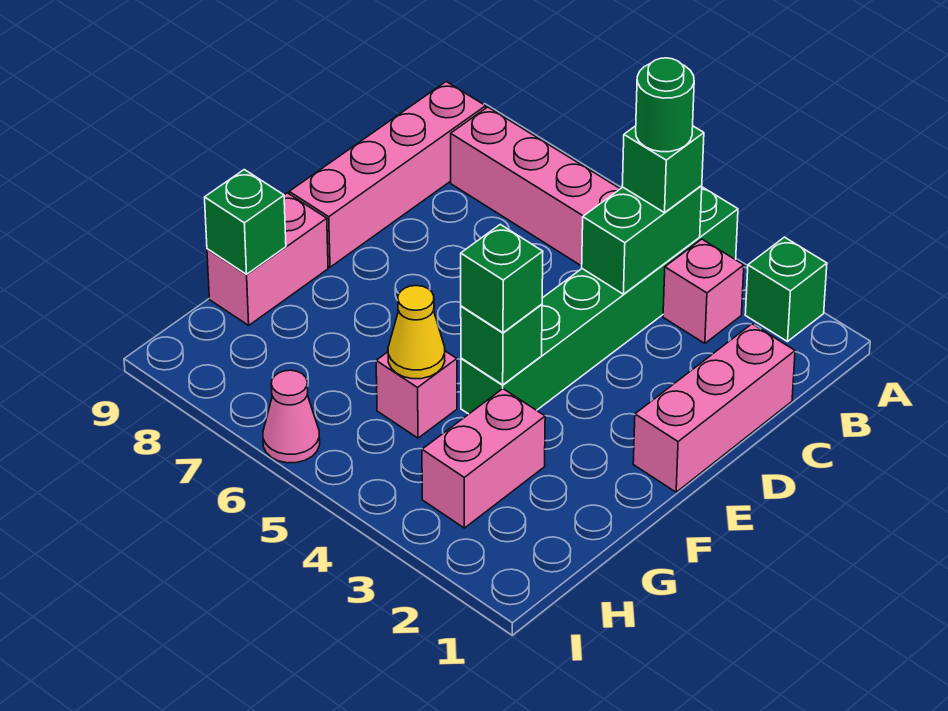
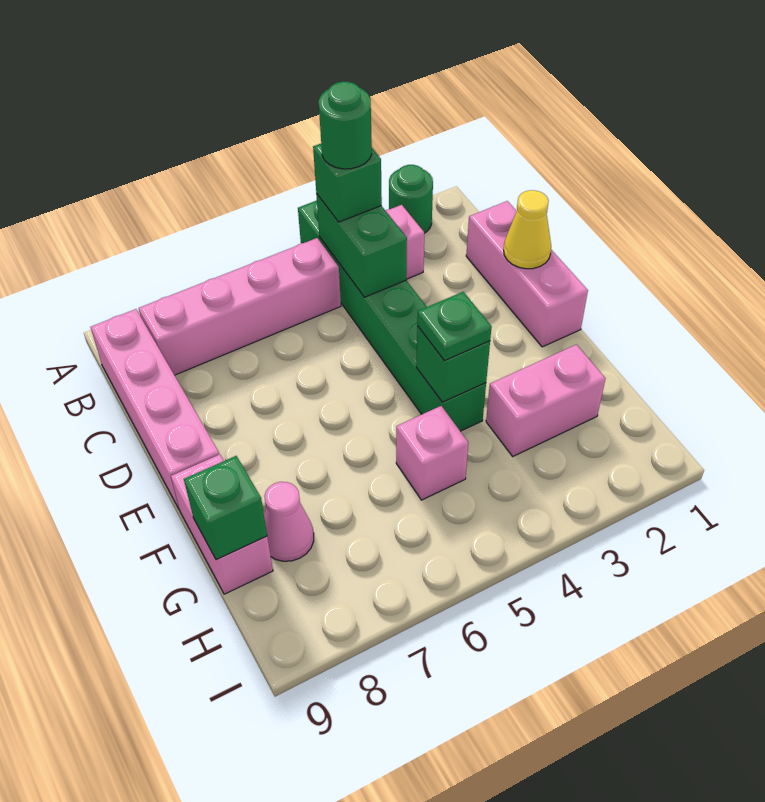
green 1x1 brick [745,237,827,341] -> green 1x1 round brick [389,165,433,233]
green 1x1 brick [461,224,543,333] -> green 1x1 plate [417,292,492,361]
pink 1x2 brick [422,389,545,528] -> pink 1x2 brick turned to [486,345,606,456]
yellow 1x1 cone [388,286,445,379] -> yellow 1x1 cone moved to [504,190,551,269]
pink 1x1 cone [263,370,320,463] -> pink 1x1 cone moved to [264,482,314,561]

